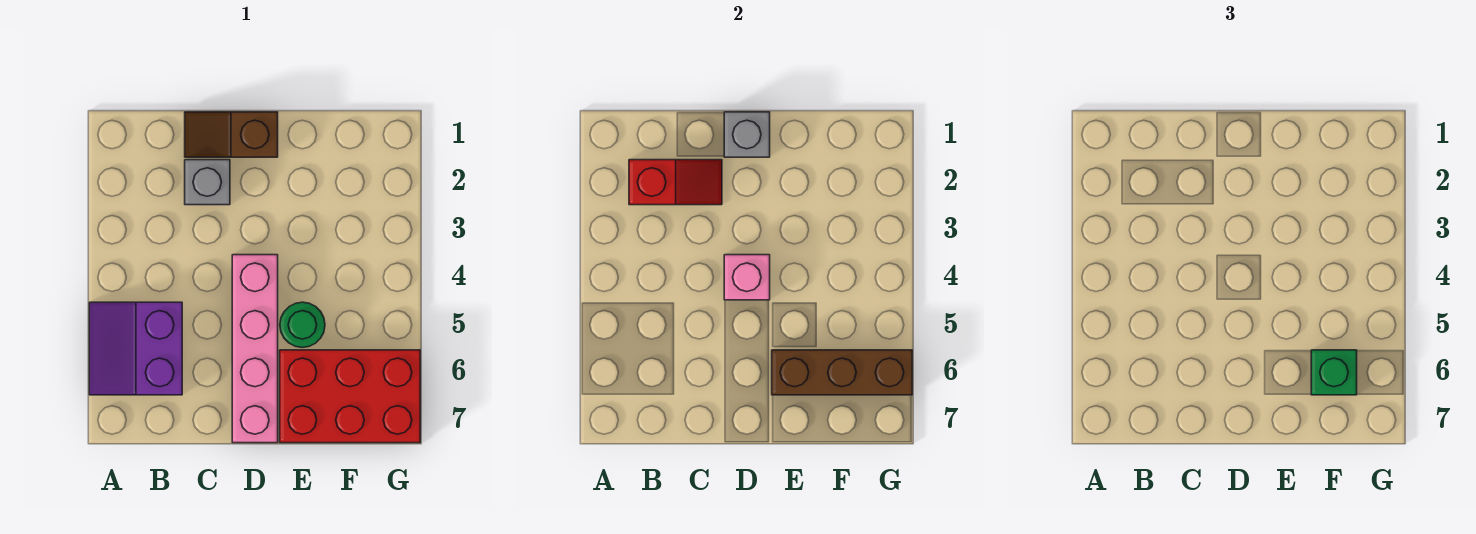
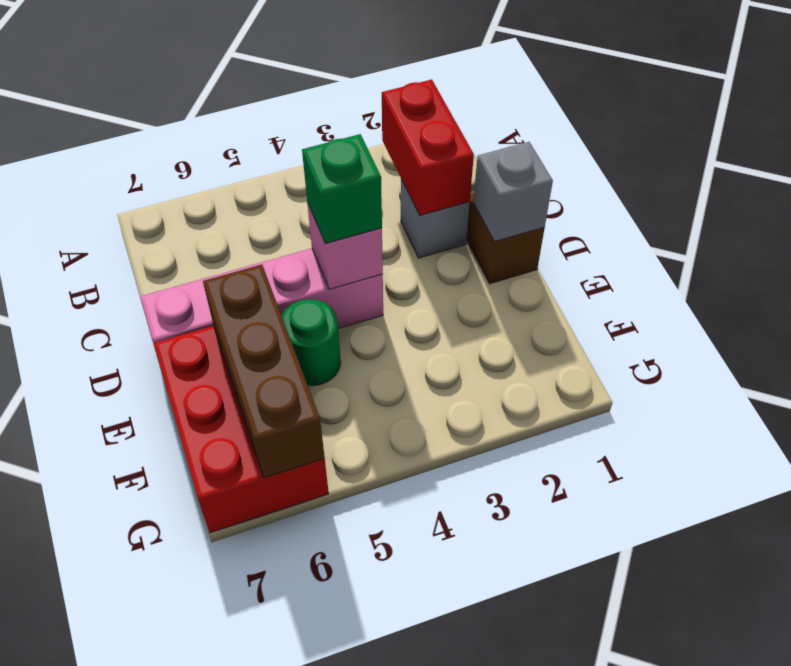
purple 2x2 slope [89,302,182,395] -> none
red 1x2 slope [629,160,722,205] -> red 1x2 brick [382,79,474,215]
green 1x1 brick [1311,350,1357,395] -> green 1x1 brick moved to [302,134,382,244]

